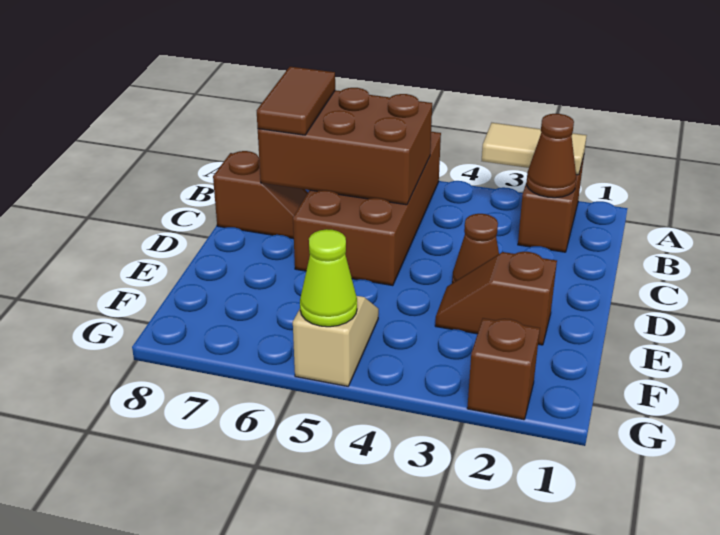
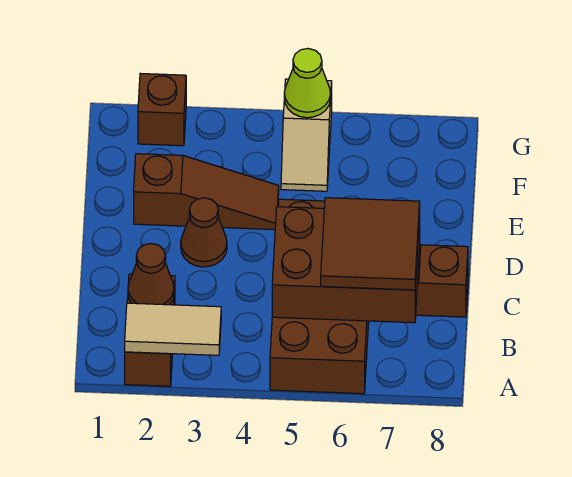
brown 1x2 tile [257,67,335,135] -> brown 2x2 tile [321,198,420,290]
brown 1x2 slope [435,252,557,345] -> brown 1x3 slope [134,154,279,230]

